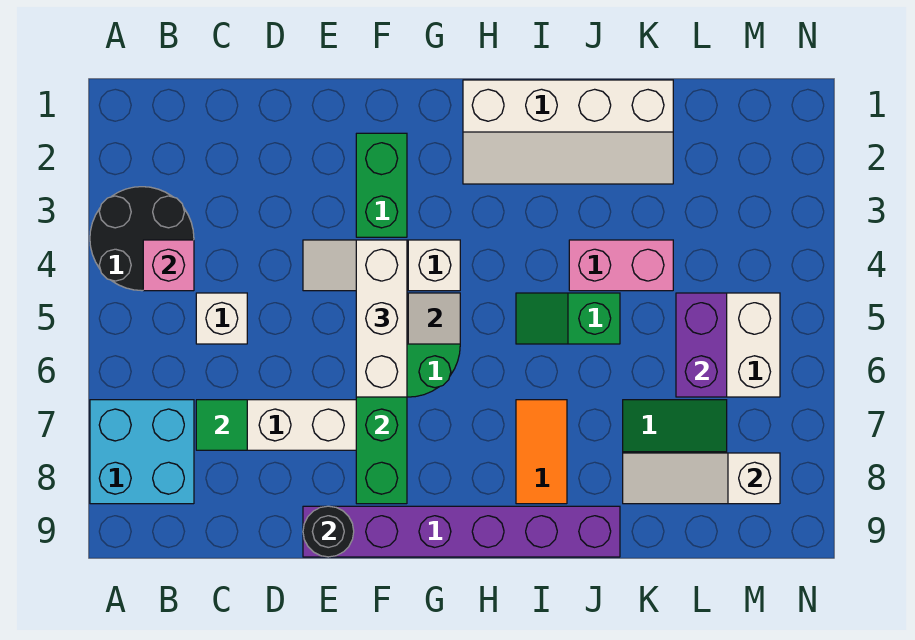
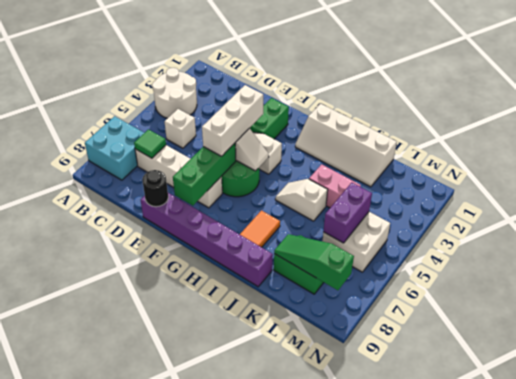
black 2x2 round brick [90,187,194,291] -> white 2x2 round brick [152,68,197,118]
pink 1x1 brick [143,240,194,291] -> none
green 1x2 slope [516,293,620,344] -> white 1x2 slope [275,179,328,221]
white 1x3 slope [623,453,780,504] -> green 1x3 slope [274,234,354,290]

